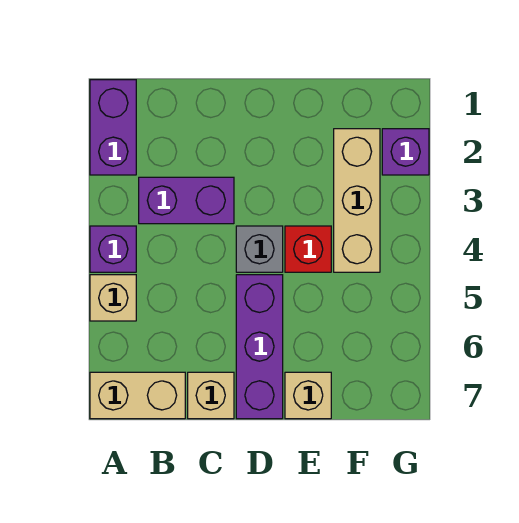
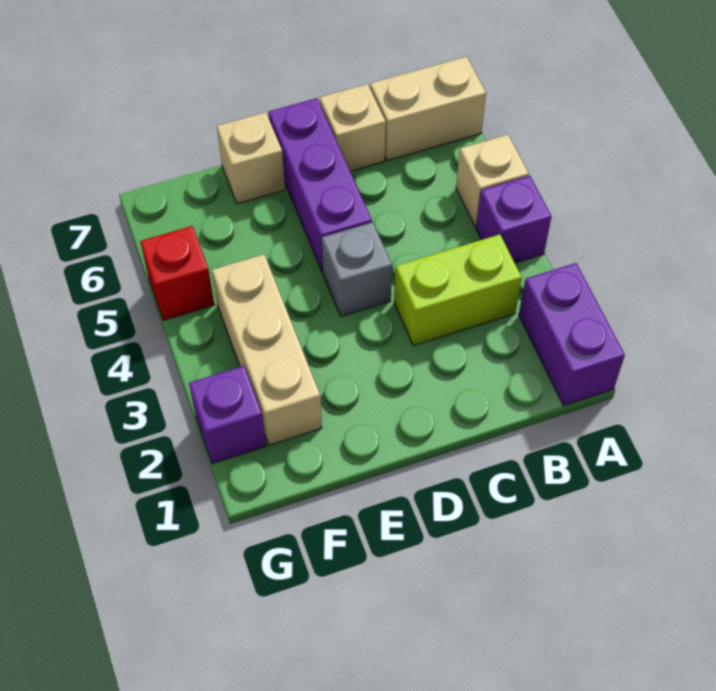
purple 1x2 brick [139,177,234,224] -> lime 1x2 brick [394,234,522,346]
red 1x1 brick [285,226,331,272] -> red 1x1 brick moved to [140,226,214,320]

